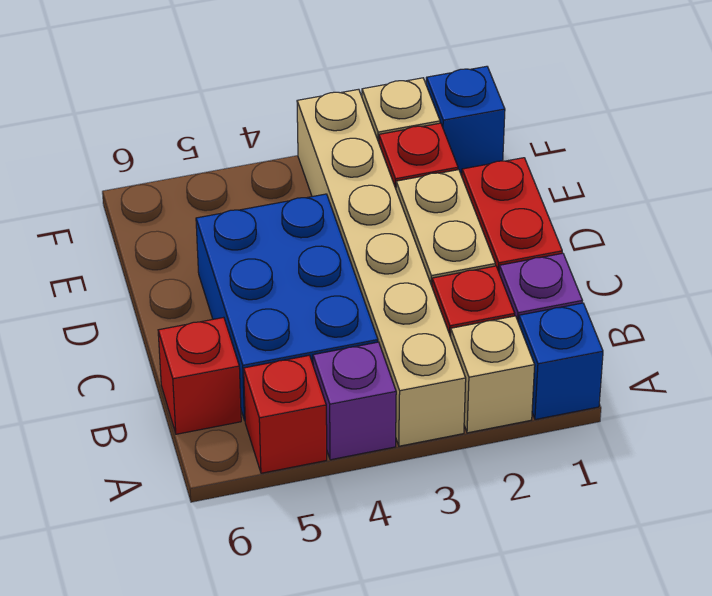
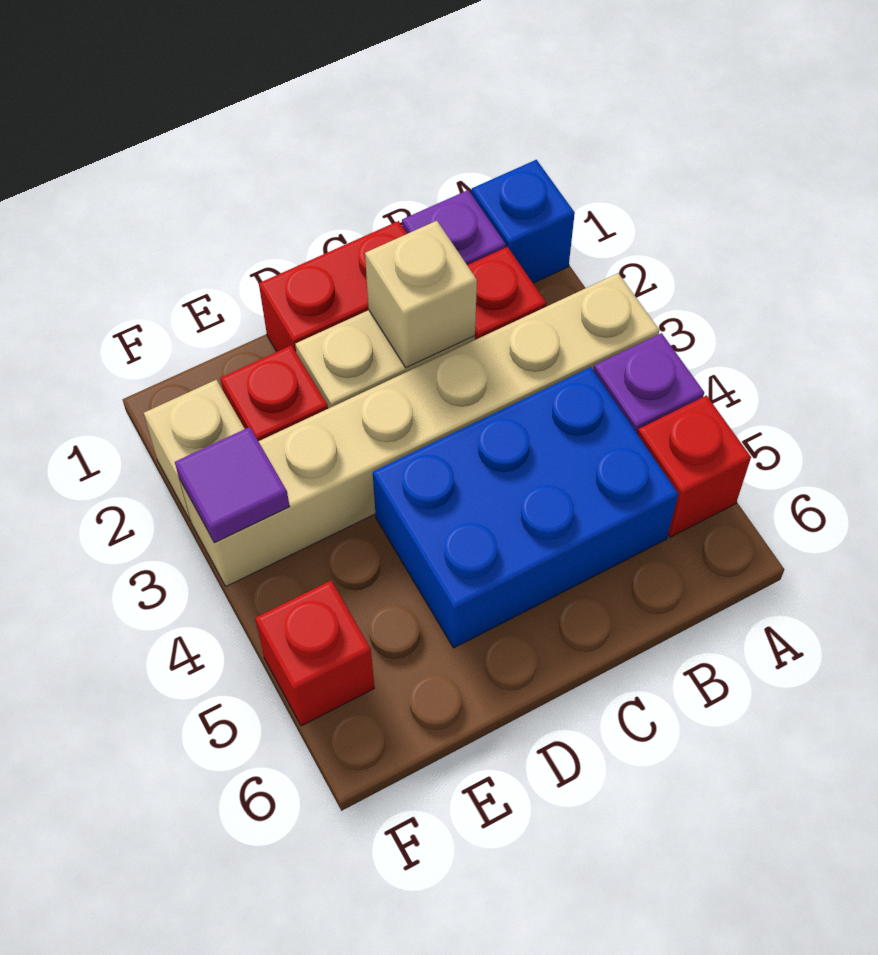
tan 1x1 brick [451,316,535,433] -> tan 1x1 brick moved to [365,221,477,368]
red 1x1 brick [158,317,241,434] -> red 1x1 brick moved to [255,581,374,726]
blue 1x1 brick [426,66,505,173] -> none
none -> purple 1x1 tile [175,427,290,543]

